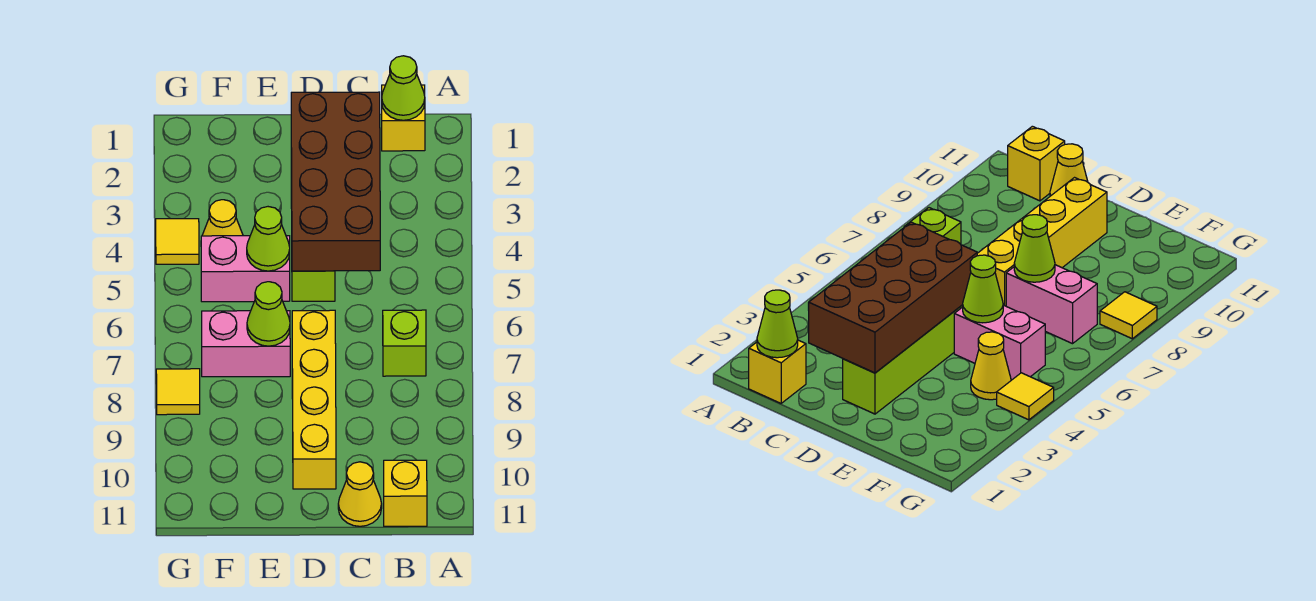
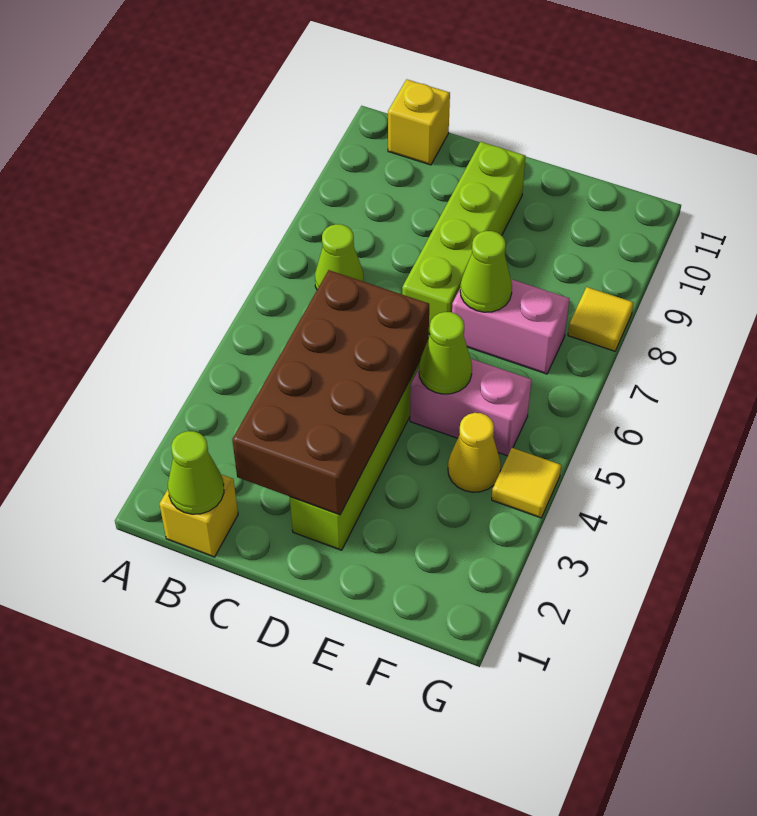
lime 1x1 brick [383,310,426,376] -> lime 1x1 cone [315,224,364,289]
yellow 1x1 cone [338,462,382,526] -> none
yellow 1x4 brick [292,310,336,489] -> lime 1x4 brick [402,142,526,334]

